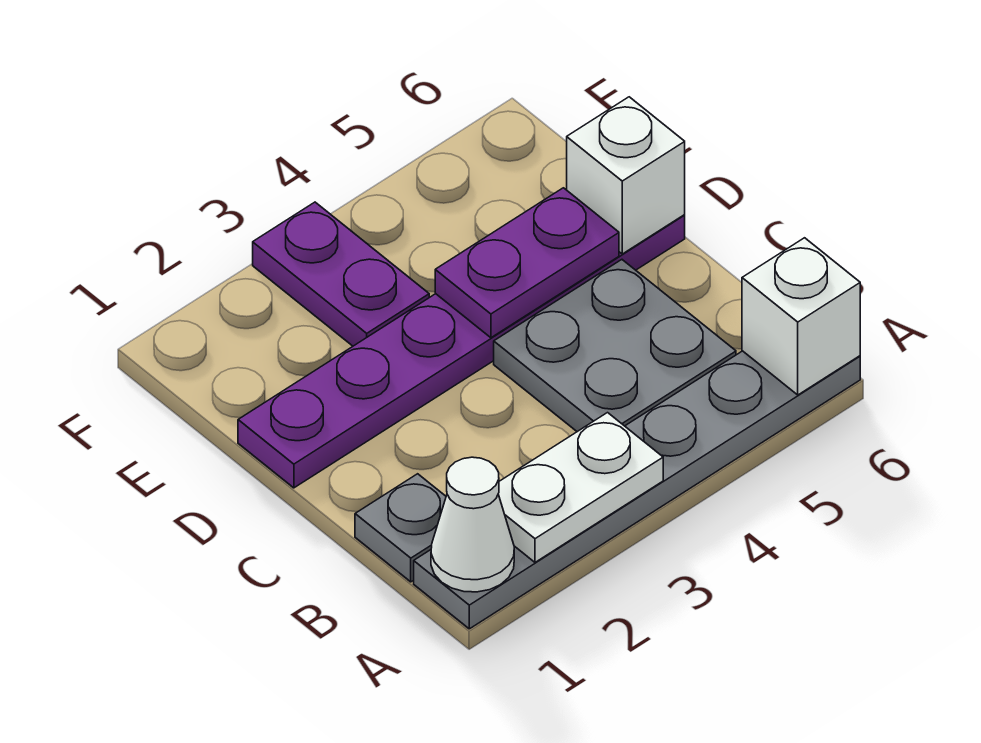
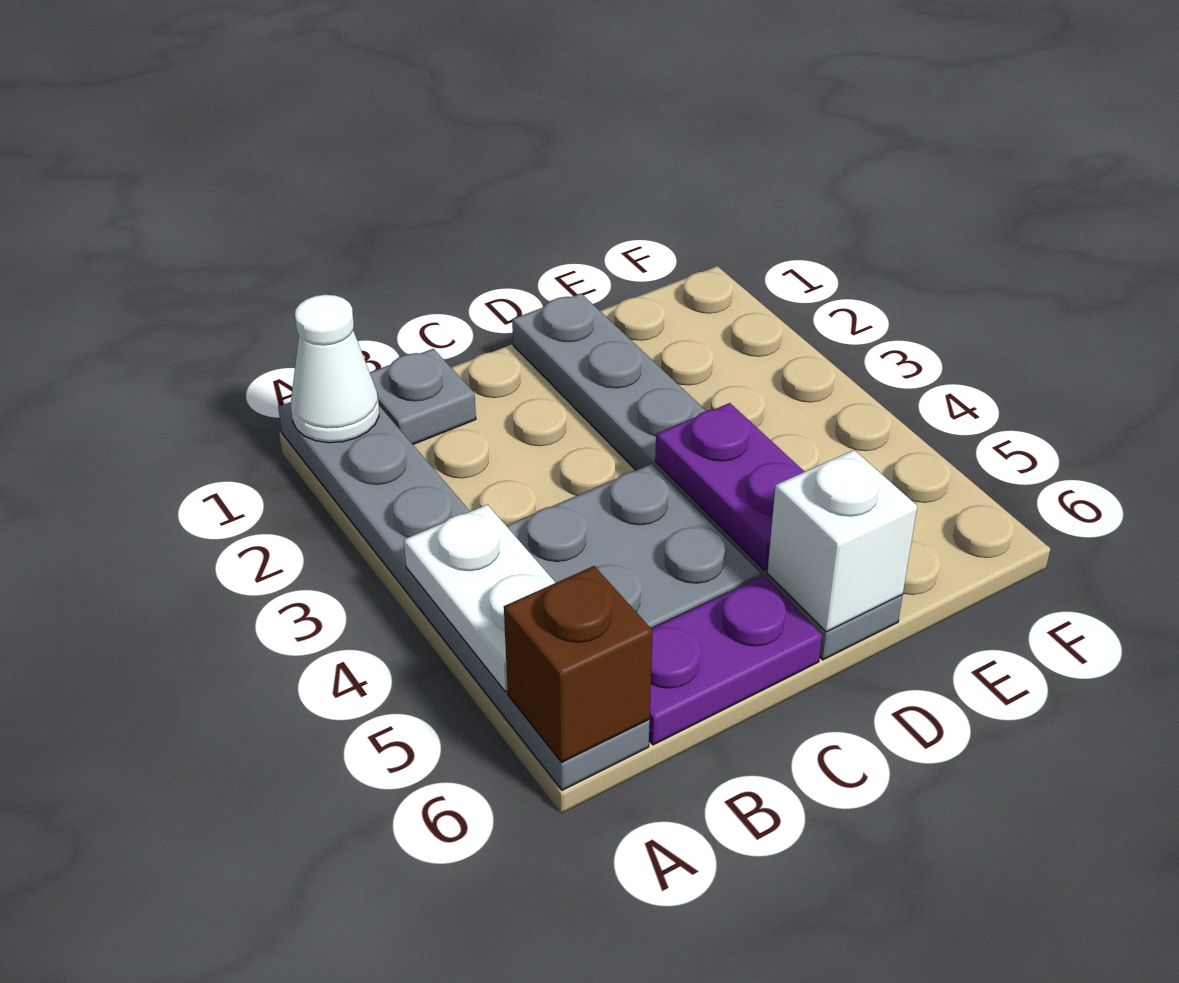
white 1x2 plate [498,413,663,562] -> white 1x2 plate moved to [404,505,556,692]
white 1x1 brick [742,238,860,395] -> brown 1x1 brick [504,566,653,762]
purple 1x6 plate [238,215,685,488] -> grey 1x6 plate [512,293,903,660]
purple 1x2 plate [253,202,429,346] -> purple 1x2 plate moved to [649,576,822,745]

